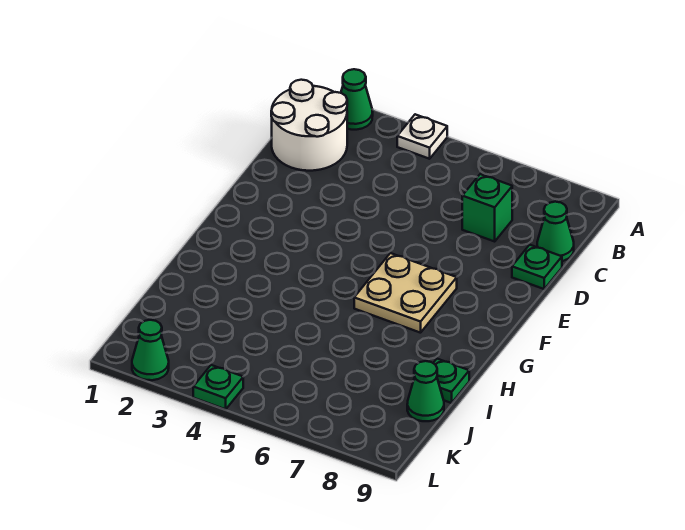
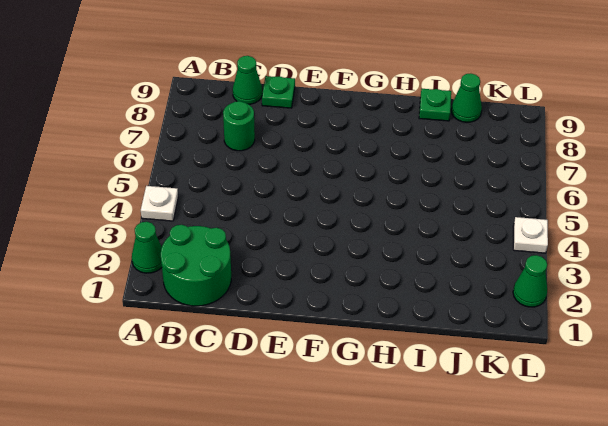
white 2x2 round brick [271,80,347,171] -> green 2x2 round brick [161,225,231,306]
green 1x1 brick [462,174,512,241] -> green 1x1 round brick [223,101,255,151]
tan 2x2 plate [354,253,457,333] -> none
green 1x1 plate [193,365,243,409] -> white 1x1 plate [513,217,548,253]

